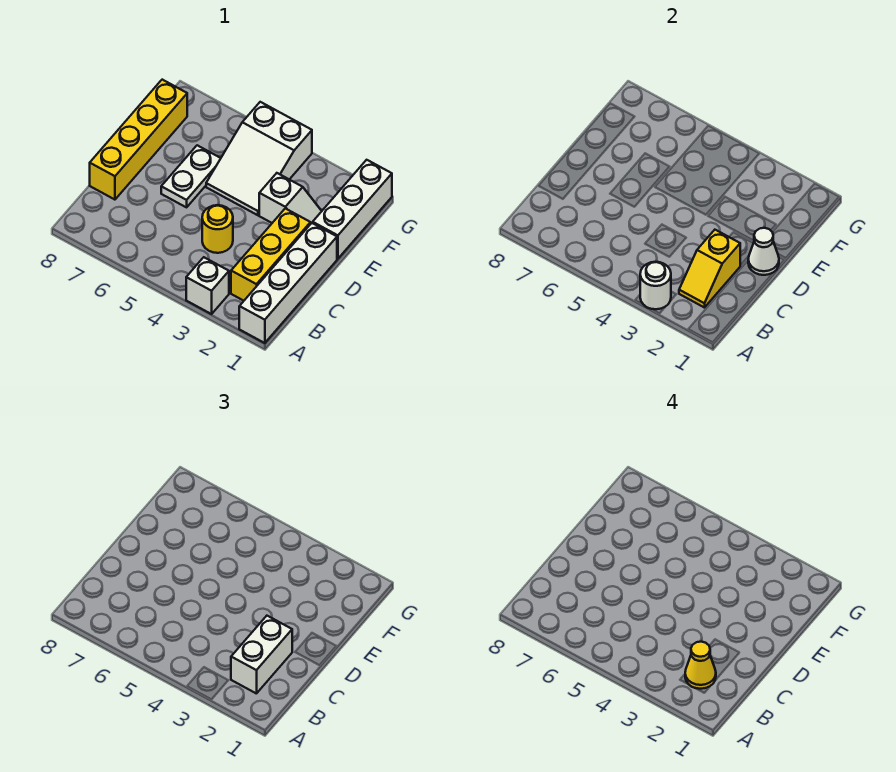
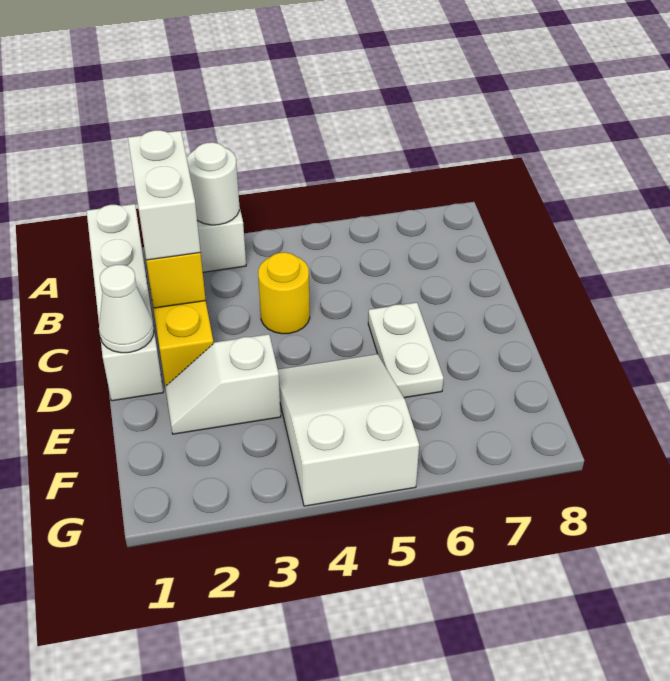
yellow 1x1 cone [685,642,716,689] -> none
yellow 1x4 brick [90,80,187,200] -> none
white 1x3 brick [313,160,392,259] -> none

